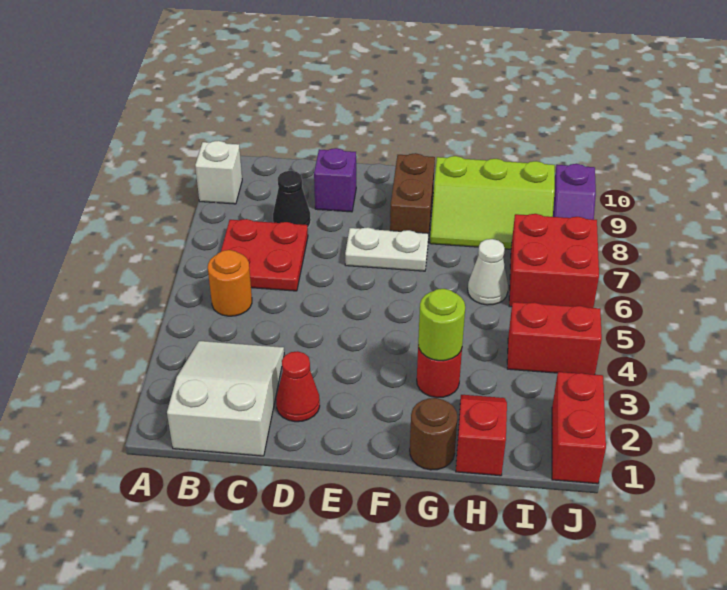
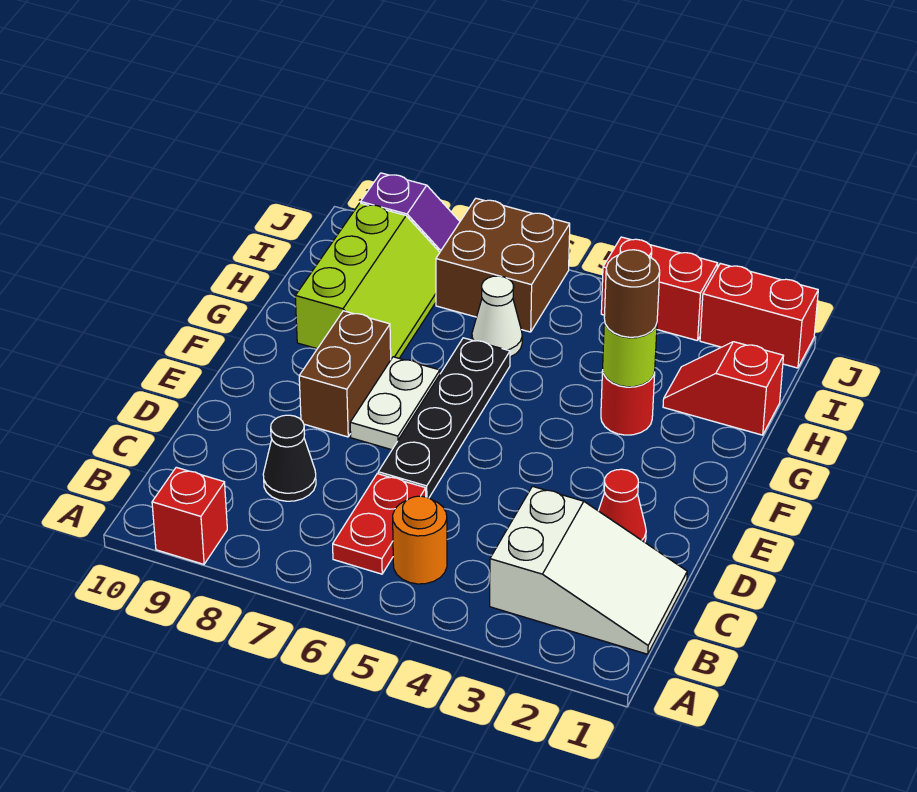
white 1x1 brick [195,141,242,204] -> red 1x1 brick [152,467,227,564]
white 2x3 slope [167,341,284,456] -> white 2x3 slope turned to [490,486,687,654]
red 2x2 plate [221,219,308,291] -> red 1x2 plate [333,474,426,574]
none -> black 1x4 plate [378,338,510,498]
purple 1x1 brick [314,148,356,212] -> none
brown 1x2 brick [390,153,435,239] -> brown 1x2 brick turned to [299,311,391,437]
brown 1x1 round brick [410,398,458,470] -> brown 1x1 round brick moved to [604,250,660,337]
red 1x2 brick [507,302,602,375] -> red 1x2 brick turned to [601,237,718,341]
red 2x2 brick [509,214,599,308] -> brown 2x2 brick [436,198,570,332]

